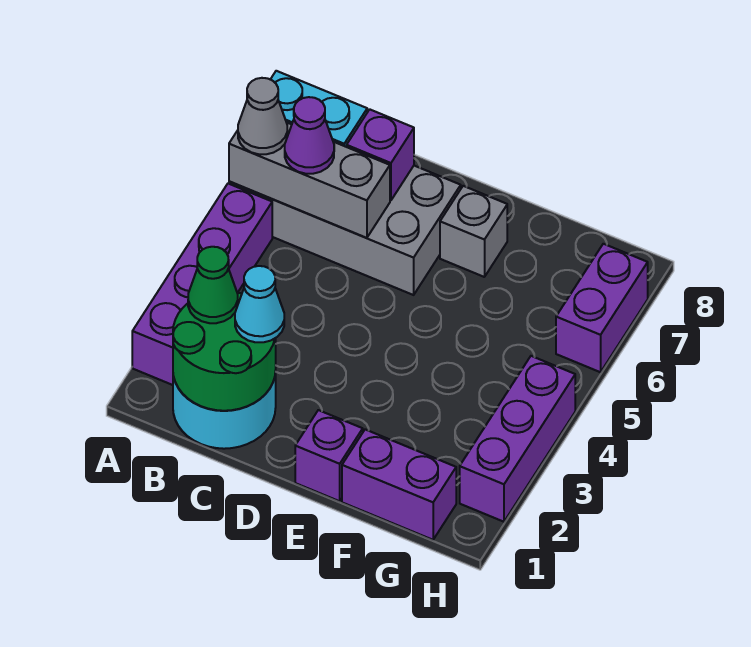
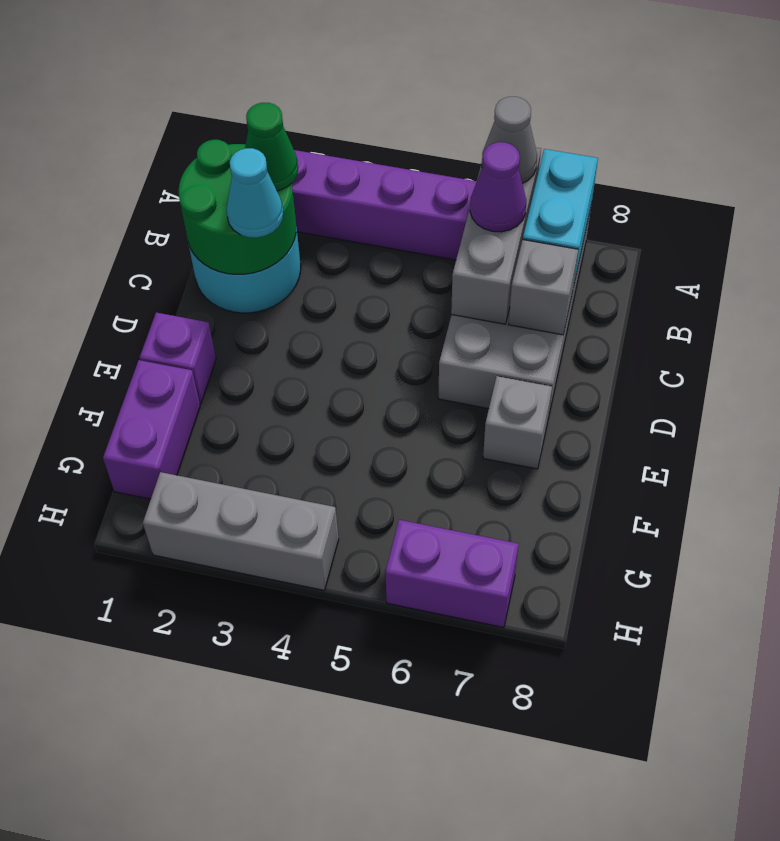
purple 1x1 brick [347,109,414,200] -> grey 1x1 brick [508,240,578,335]
purple 1x3 brick [460,356,575,522] -> grey 1x3 brick [143,472,339,590]

